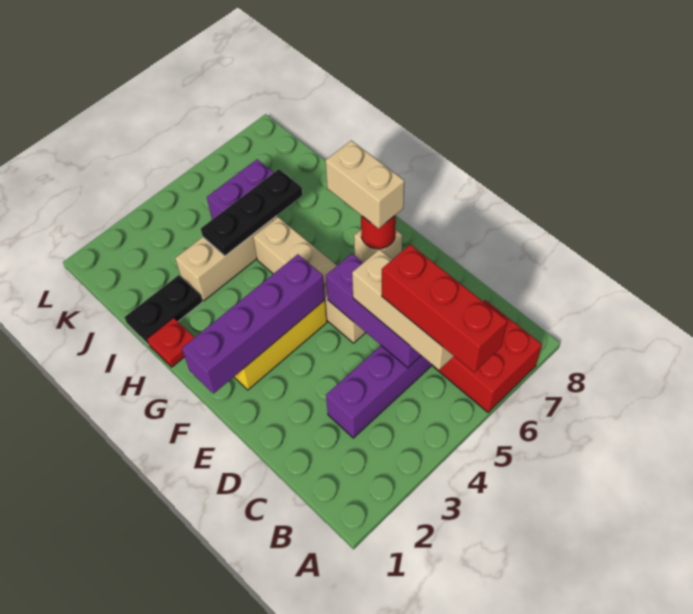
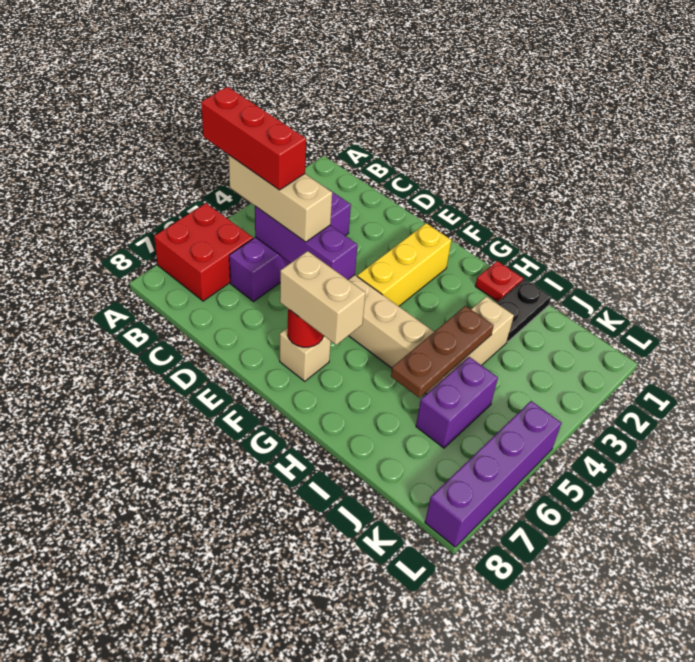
purple 1x4 brick [182,254,325,394] -> purple 1x4 brick moved to [425,401,561,547]
black 1x3 plate [201,169,302,256] -> brown 1x3 plate [391,306,494,398]

